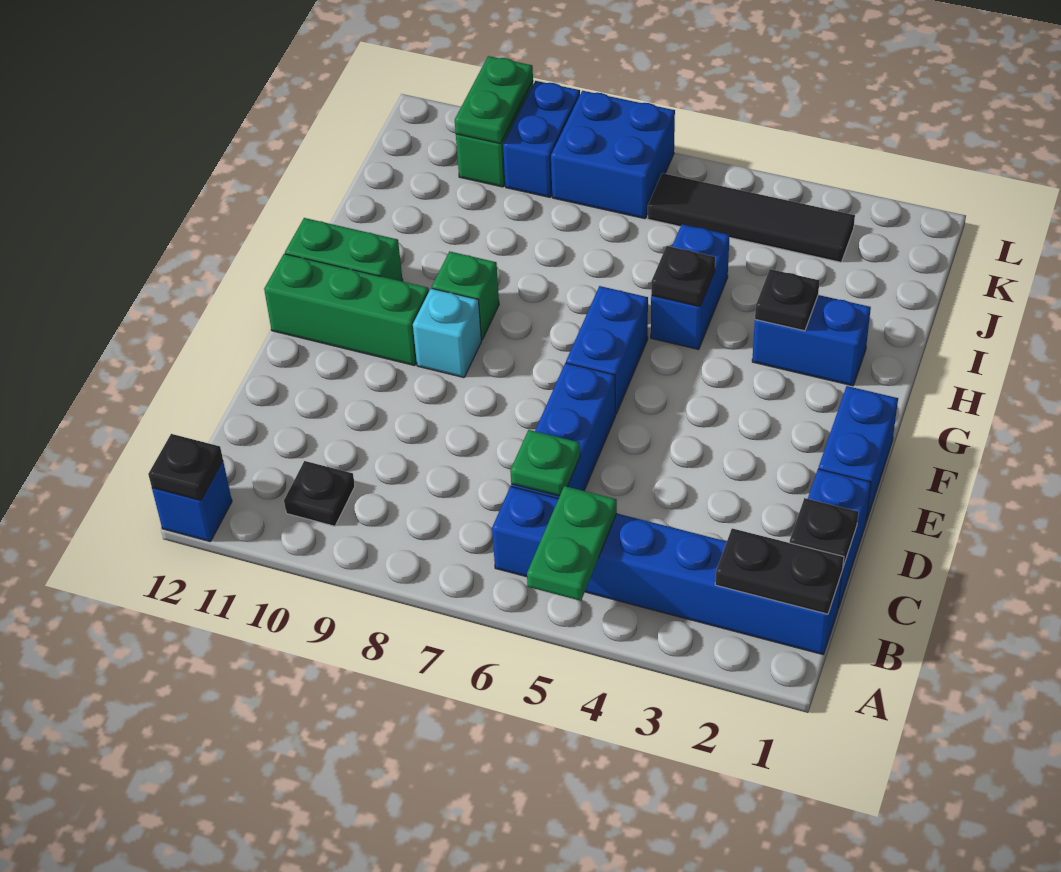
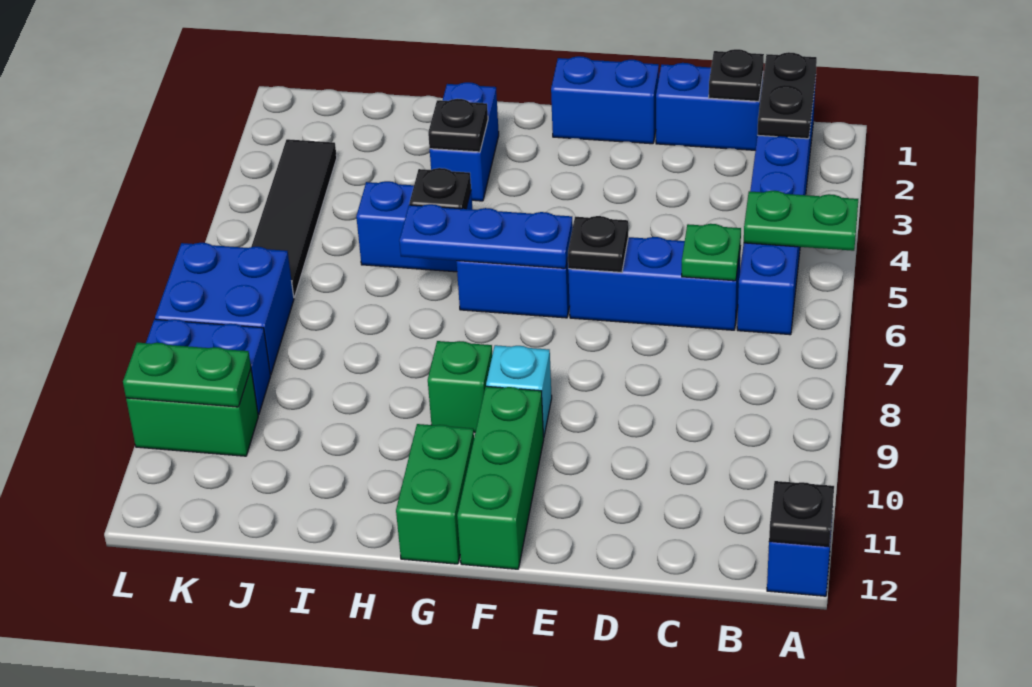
black 1x1 plate [284,461,355,526] -> black 1x1 plate moved to [568,216,628,273]
none -> blue 1x3 plate [399,204,573,268]

